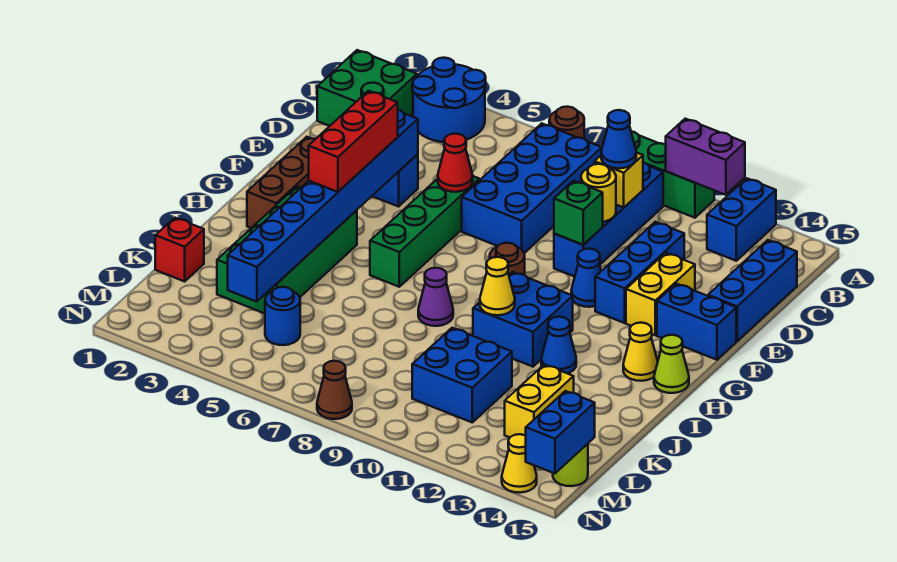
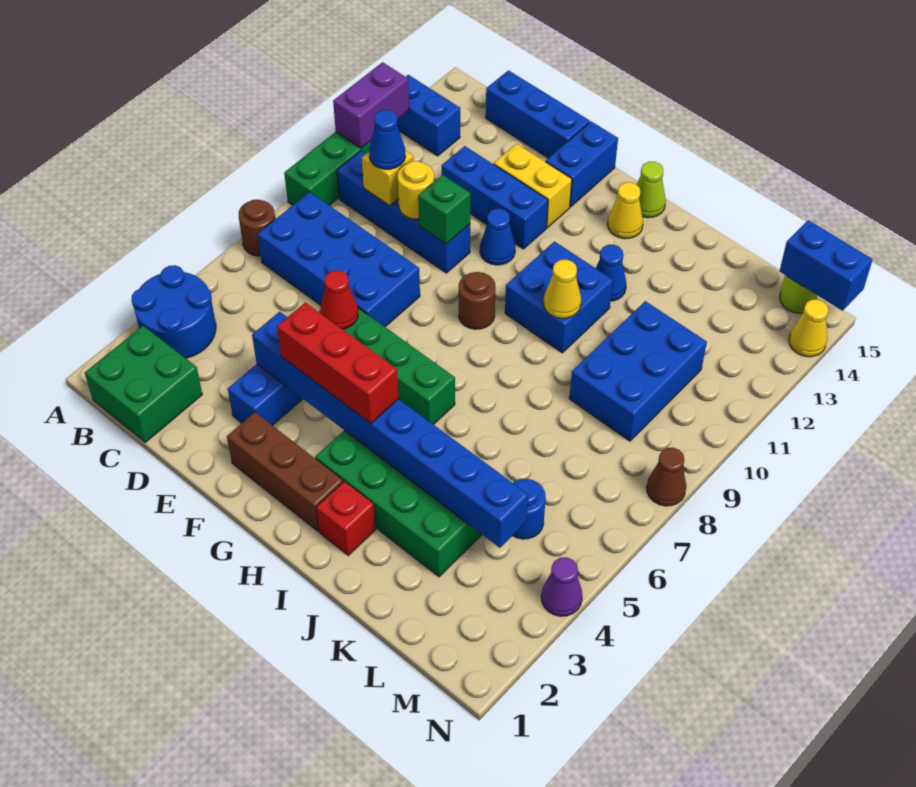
purple 1x1 cone [418,268,453,326] -> purple 1x1 cone moved to [541,557,582,616]
red 1x1 brick [155,218,204,281] -> red 1x1 brick moved to [316,481,376,555]
blue 2x2 brick [412,328,512,422] -> blue 2x3 brick [569,301,707,441]
yellow 1x2 brick [505,364,574,437] -> none

